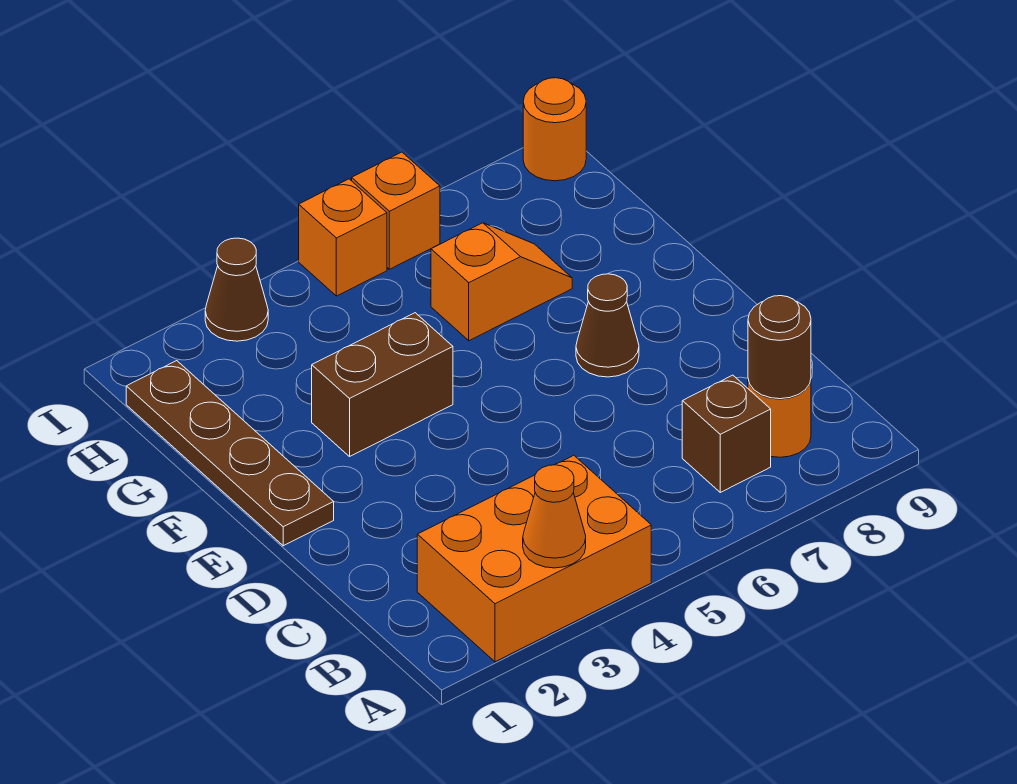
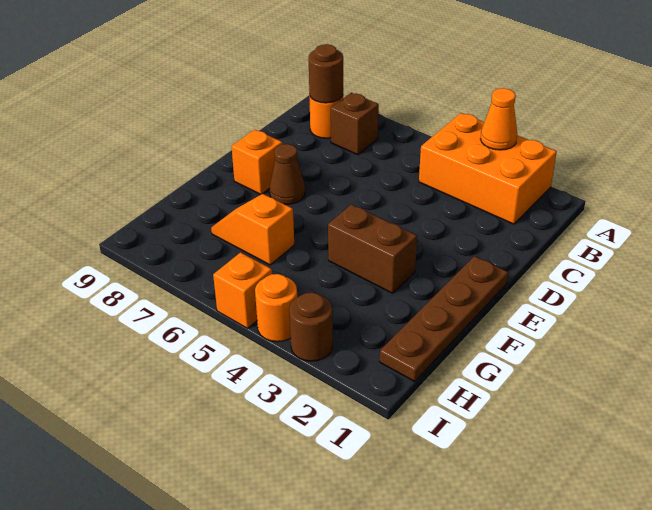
brown 1x1 cone [205,238,268,341] -> brown 1x1 round brick [289,292,333,361]
orange 1x1 brick [352,152,440,269] -> orange 1x1 brick moved to [231,130,282,195]
orange 1x1 round brick [523,78,586,181] -> orange 1x1 round brick moved to [255,274,297,342]

